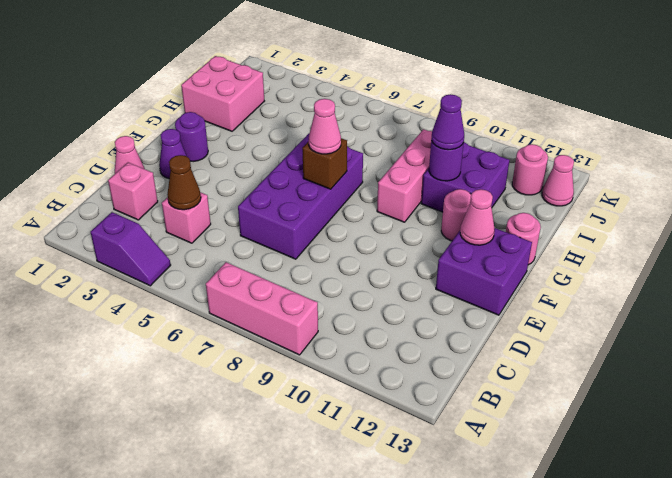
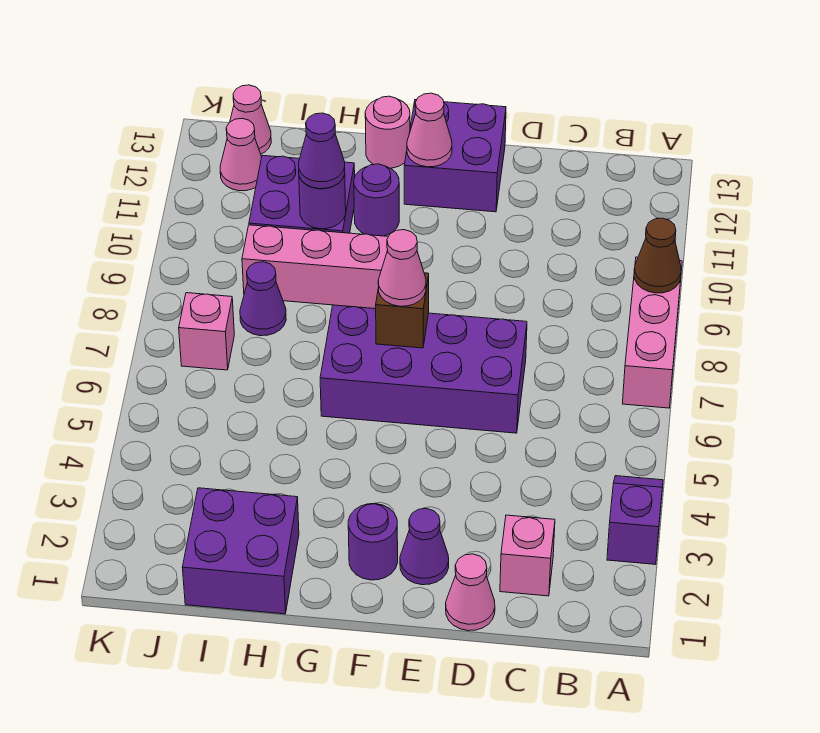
pink 1x1 brick [162,192,211,243] -> pink 1x1 brick moved to [179,293,234,370]
brown 1x1 cone [167,155,201,210] -> brown 1x1 cone moved to [634,218,681,293]
pink 1x1 round brick [441,189,471,241] -> purple 1x1 round brick [354,164,399,236]
pink 2x2 brick [181,56,264,131] -> purple 2x2 brick [182,488,299,614]
none -> purple 1x1 cone [240,262,286,336]
pink 1x1 round brick [512,144,548,195] -> pink 1x1 cone [220,118,262,191]

